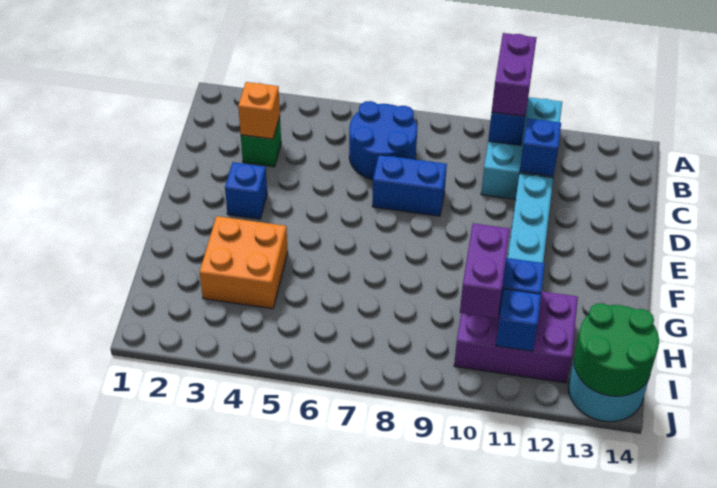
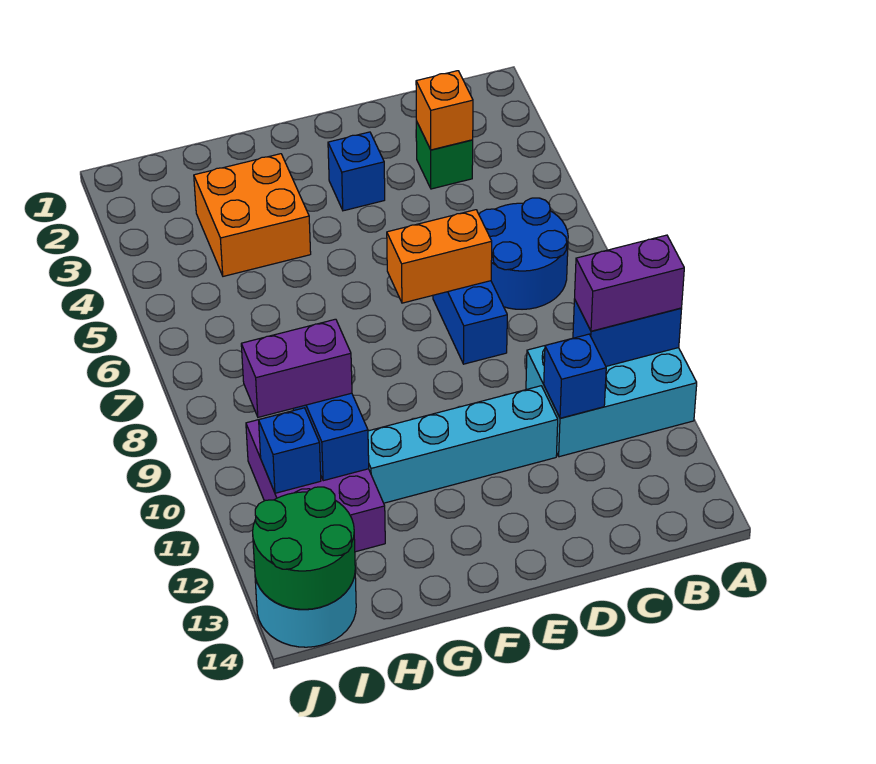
none -> orange 1x2 brick [387,210,492,303]

